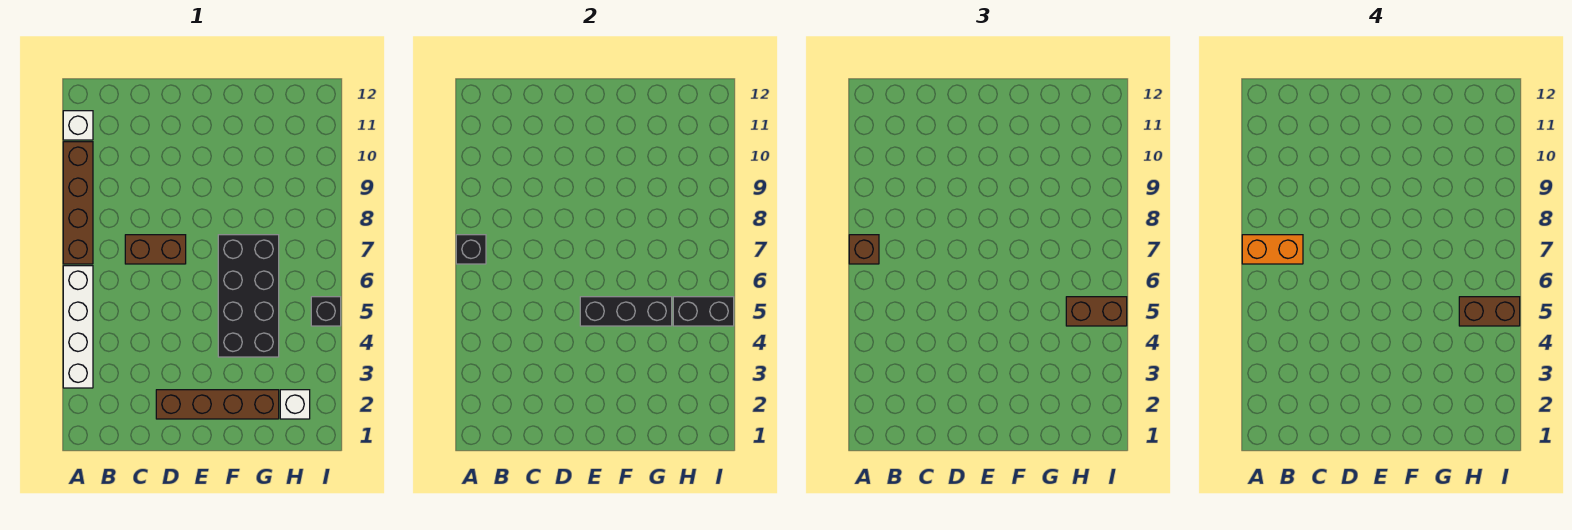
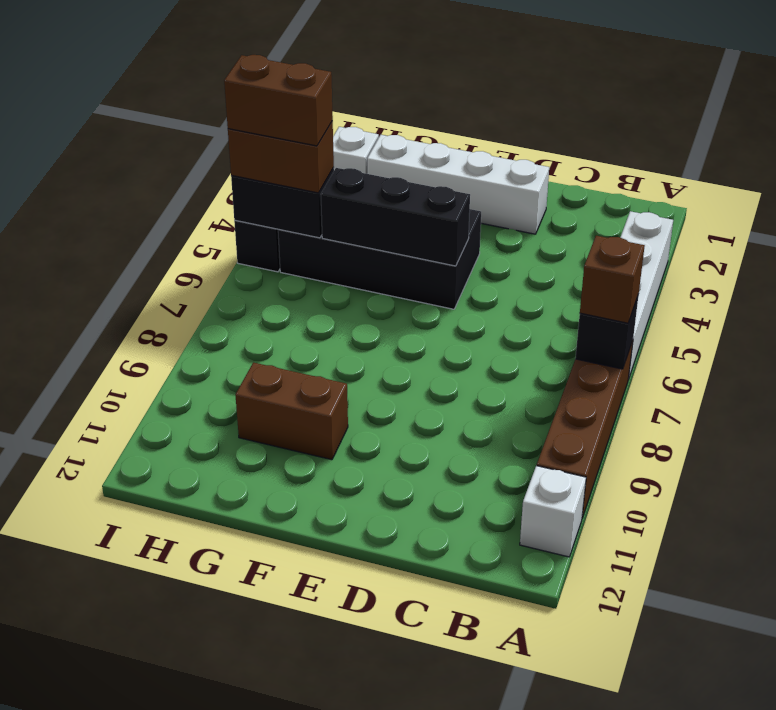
orange 1x2 brick [1242,235,1303,264] -> none
brown 1x2 brick [125,235,186,264] -> brown 1x2 brick moved to [235,363,348,460]
brown 1x4 brick [156,390,279,419] -> white 1x4 brick [367,135,549,234]
black 2x4 brick [218,235,279,357] -> black 2x4 brick turned to [278,209,481,309]

